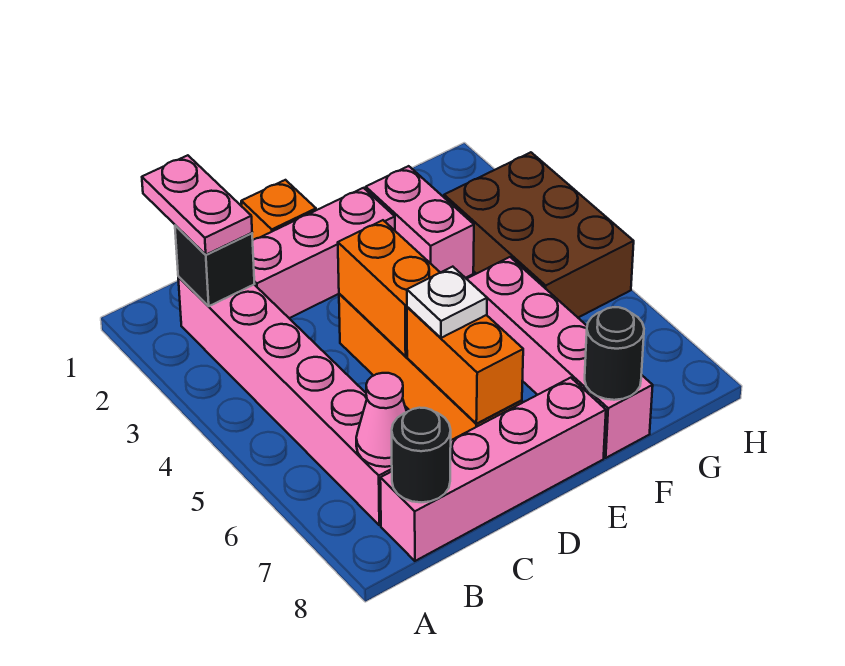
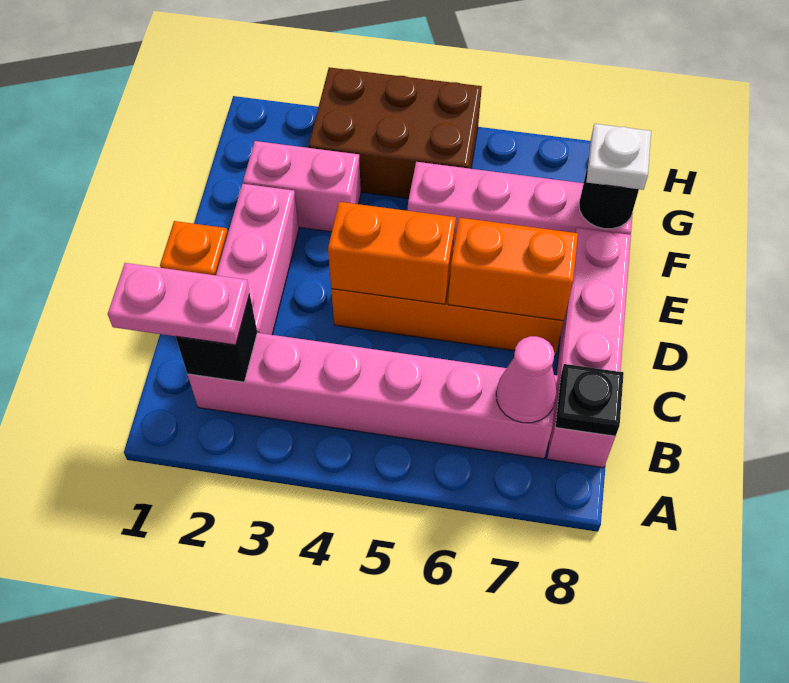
black 1x1 round brick [392,408,451,502] -> black 1x1 plate [555,364,624,436]
white 1x1 plate [407,267,487,338] -> white 1x1 plate moved to [587,124,651,190]

